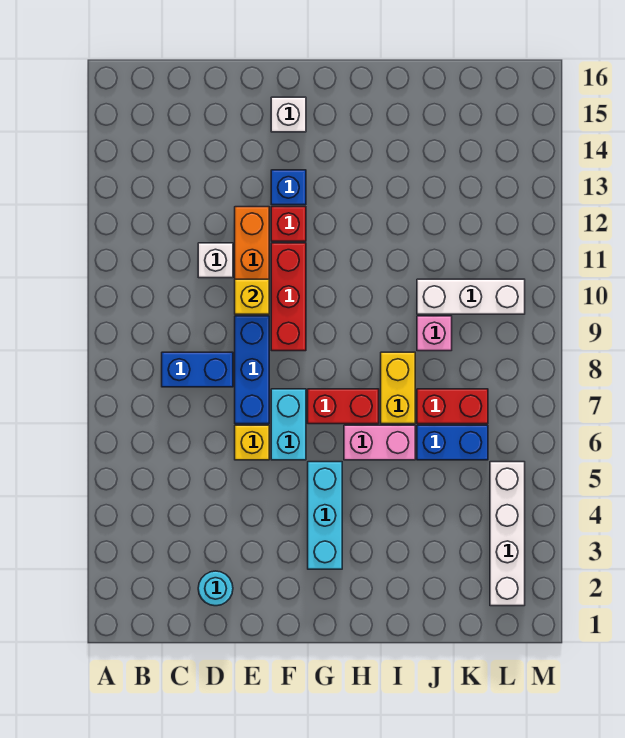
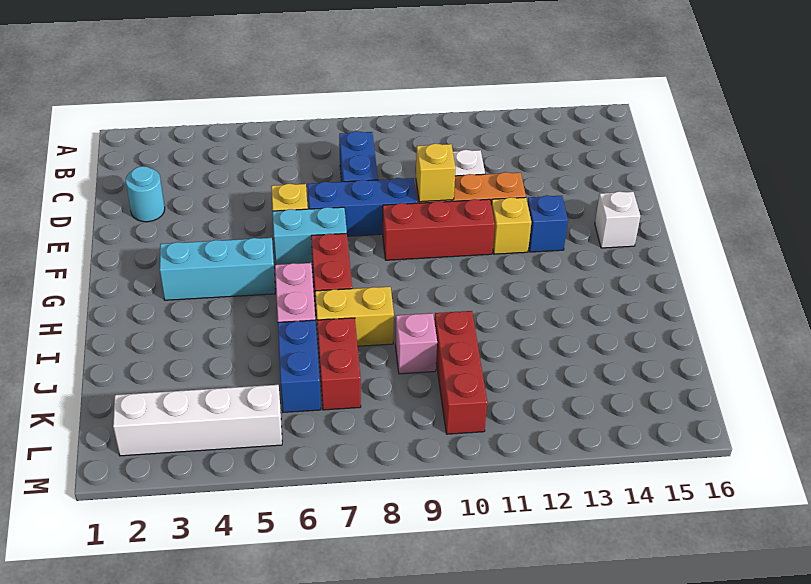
red 1x1 brick [271,207,306,241] -> yellow 1x1 brick [491,197,531,254]
white 1x3 brick [417,279,525,314] -> red 1x3 brick [435,311,487,434]

